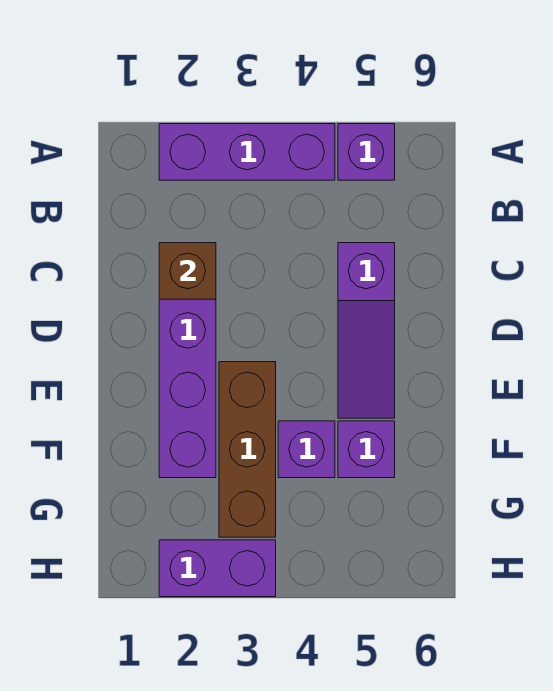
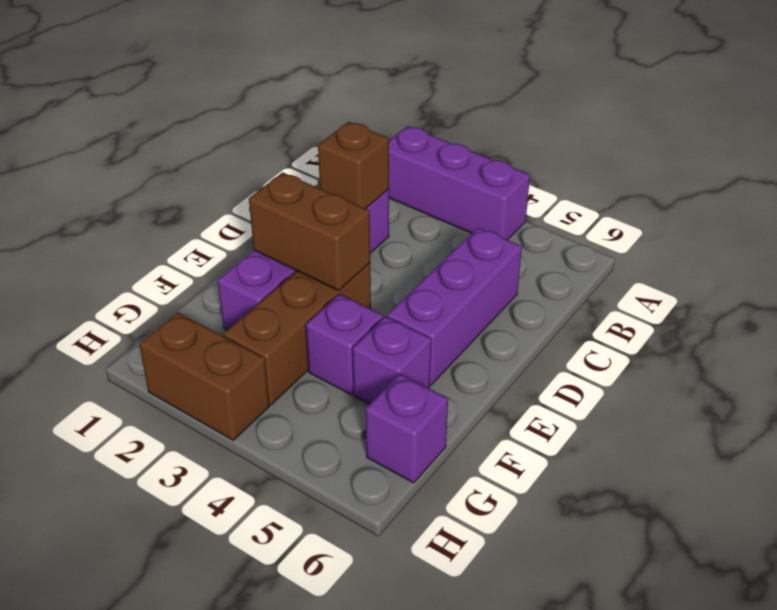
purple 1x1 brick [338,124,395,180] -> purple 1x1 brick moved to [366,374,448,483]
purple 1x3 slope [338,243,395,418] -> purple 1x3 brick [387,228,522,385]
none -> brown 1x2 brick [249,172,370,291]
purple 1x2 brick [159,540,276,597] -> brown 1x2 brick [139,312,269,440]

